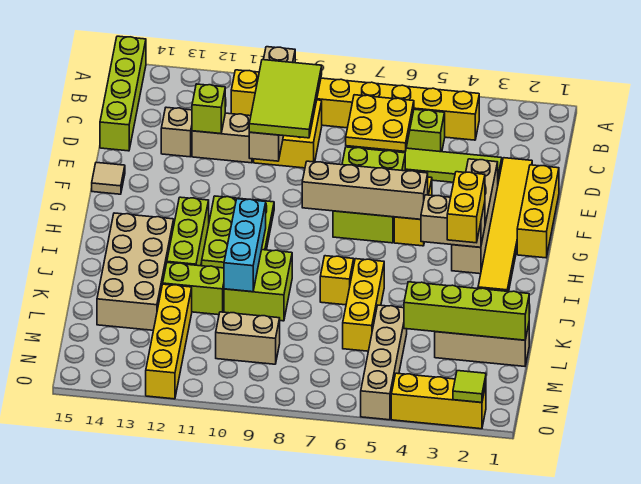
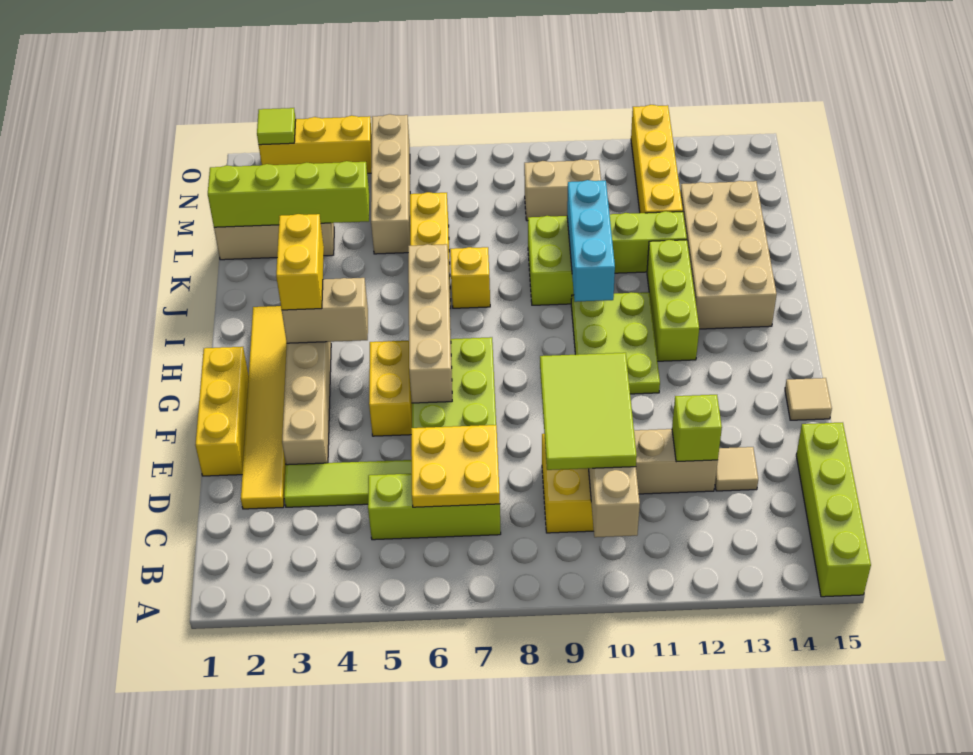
yellow 1x8 brick [231,70,479,140] -> none
tan 1x1 brick [161,107,192,157] -> tan 1x1 tile [715,447,758,491]
tan 1x4 brick [302,161,428,219] -> tan 1x4 brick turned to [408,244,452,403]

